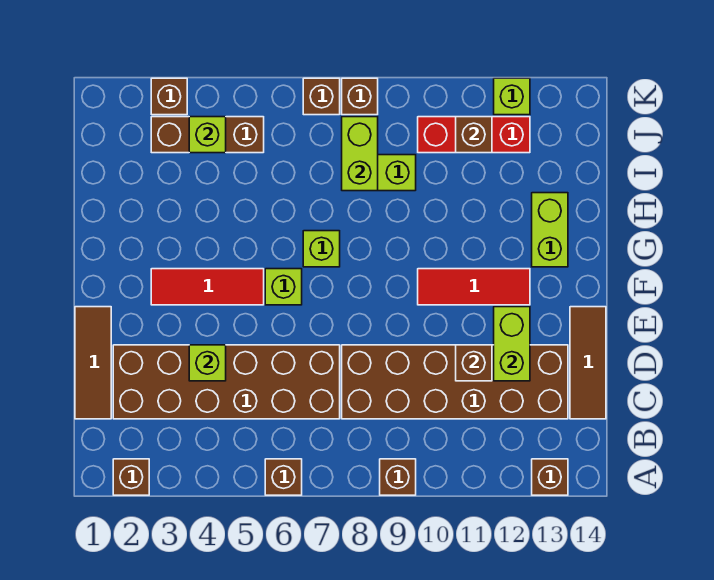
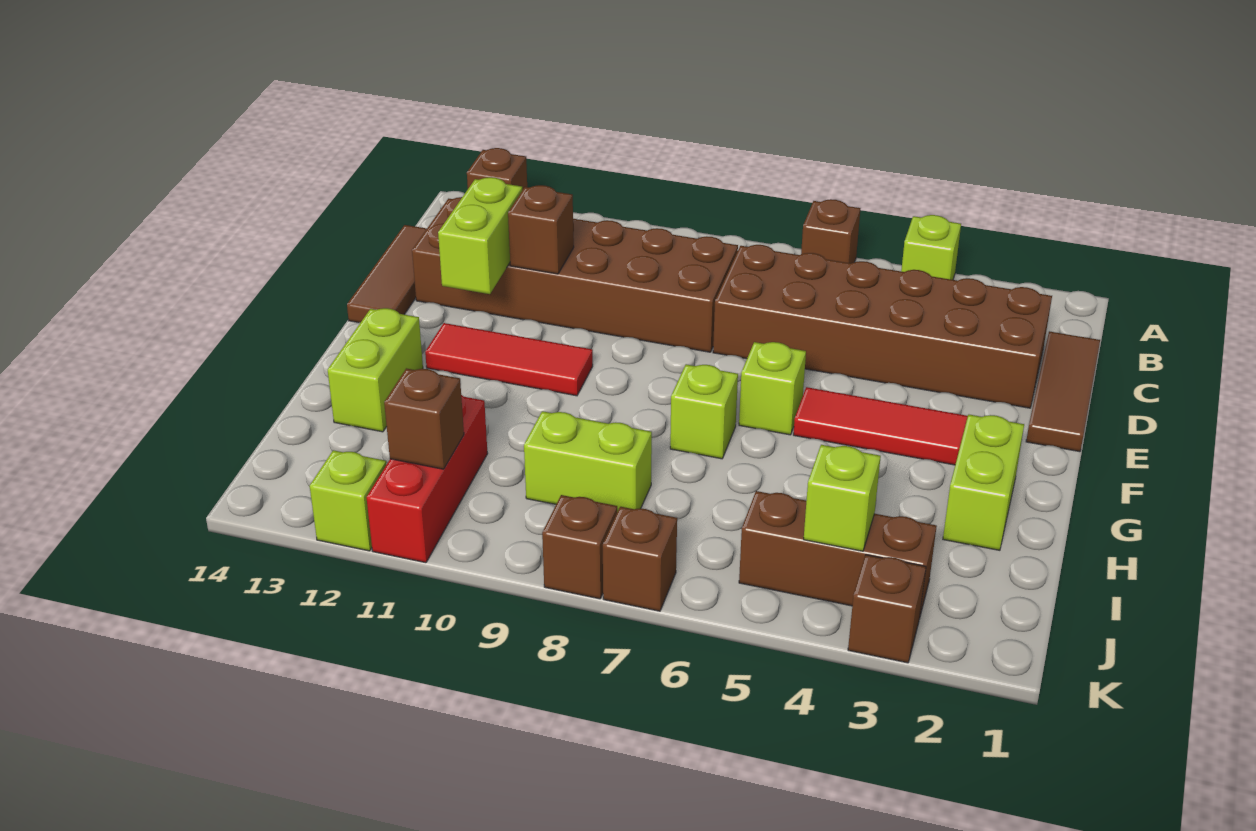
brown 1x1 brick [113,459,149,495] -> none
brown 1x1 brick [380,459,416,495] -> none
lime 1x1 brick [189,345,226,381] -> lime 1x1 brick moved to [901,215,961,280]
lime 1x2 brick [342,117,378,191] -> lime 1x2 brick moved to [943,415,1024,550]
red 1x3 brick [418,117,530,153] -> red 1x3 brick turned to [366,395,488,563]

